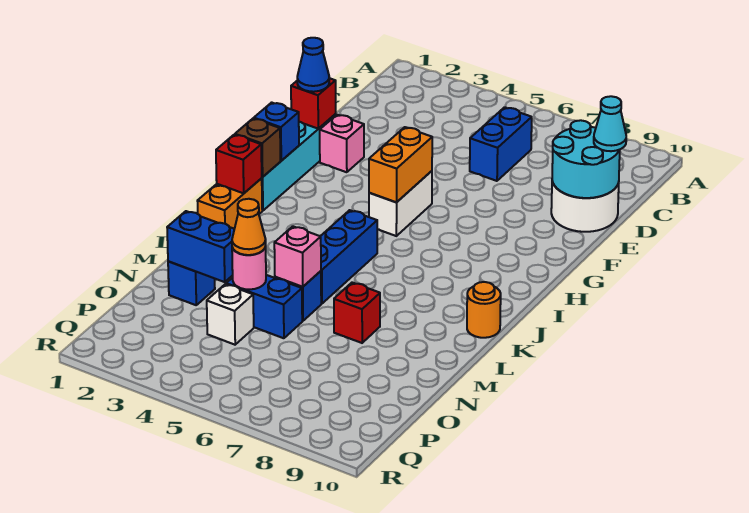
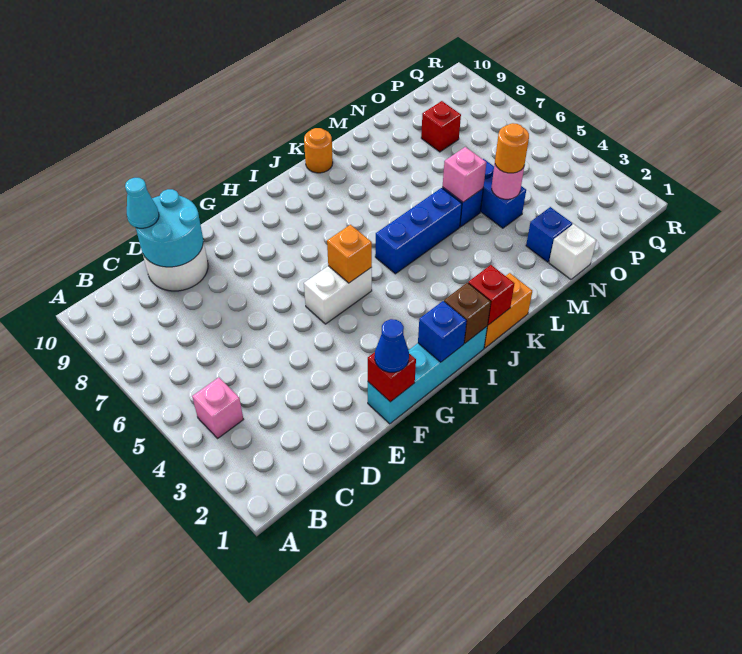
blue 1x2 brick [470,107,532,181] -> none
pink 1x1 brick [320,115,364,172] -> pink 1x1 brick moved to [192,377,243,438]
orange 1x2 brick [369,127,432,202] -> orange 1x1 brick [327,225,372,283]
red 1x1 brick [334,283,380,343] -> red 1x1 brick moved to [421,101,461,152]
blue 1x2 brick [167,211,234,282] -> none
orange 1x1 cone [232,199,266,255] -> orange 1x1 round brick [495,123,529,173]
white 1x1 brick [207,284,254,345] -> white 1x1 brick moved to [549,224,596,280]

